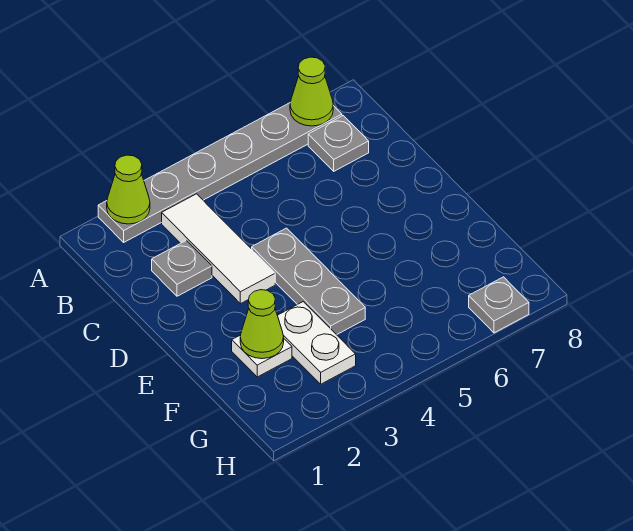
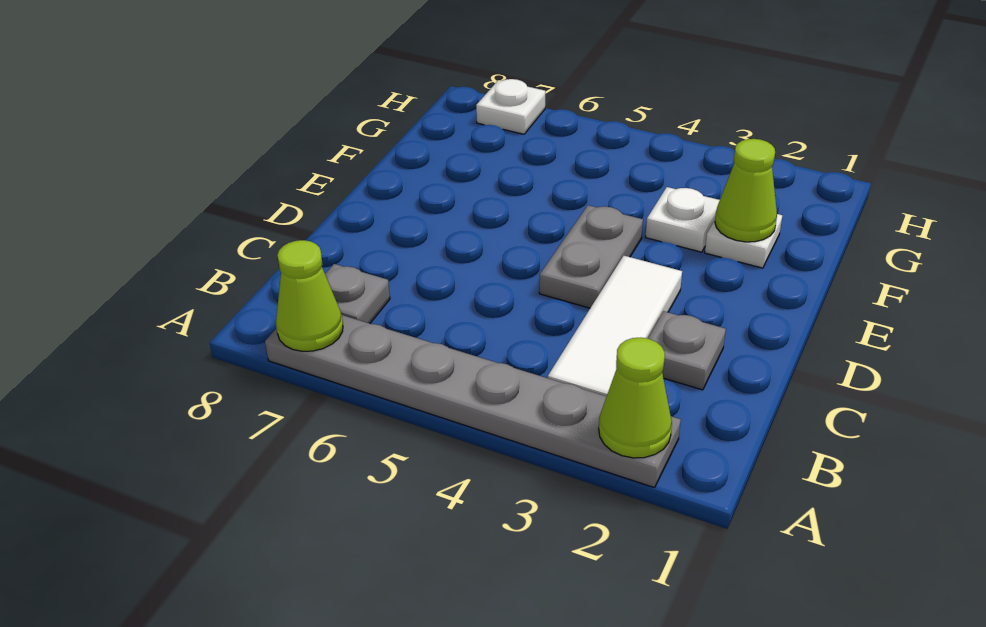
grey 1x3 plate [252,228,365,335] -> grey 1x2 plate [539,205,643,308]
white 1x2 plate [277,302,356,384] -> white 1x1 plate [646,187,720,252]
grey 1x1 plate [469,277,529,333] -> white 1x1 plate [476,79,545,134]

